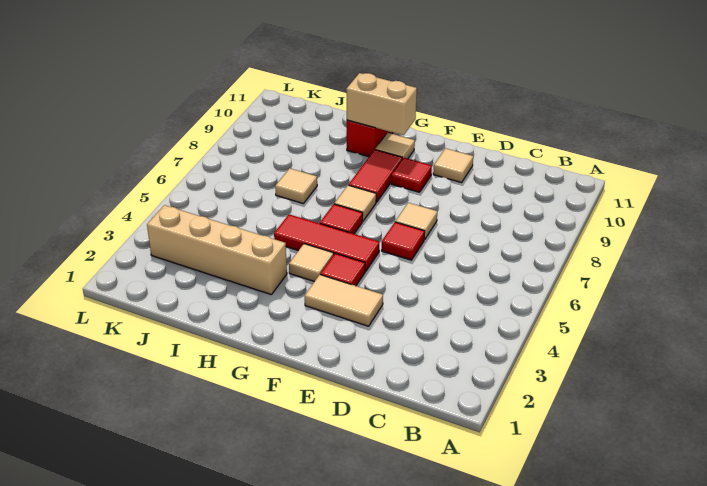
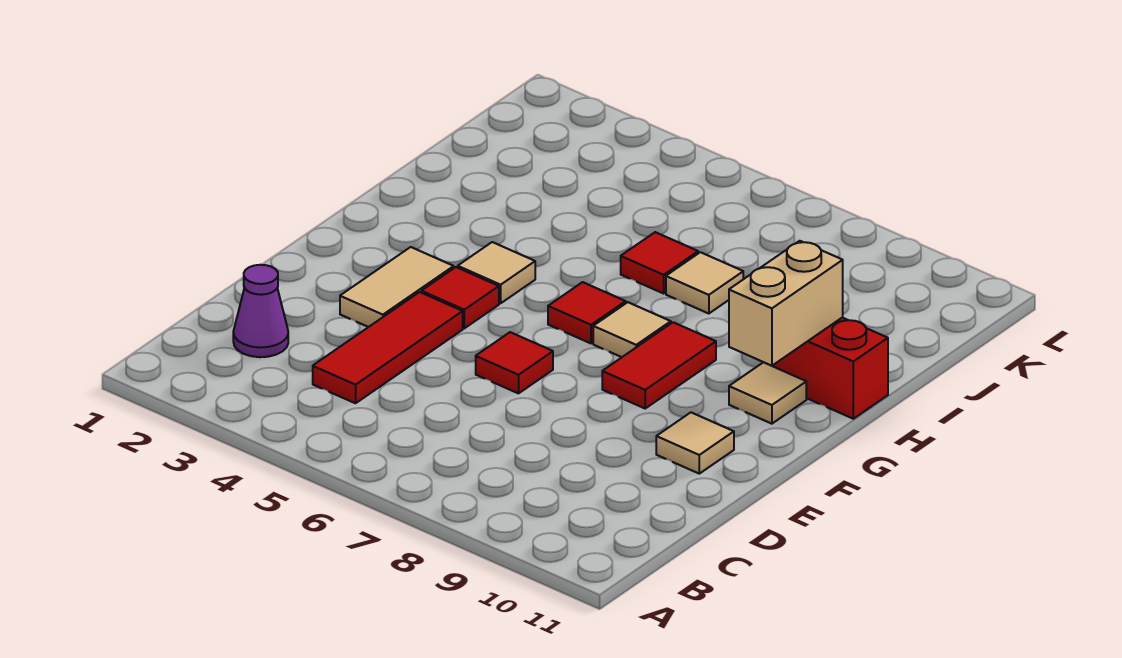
none -> purple 1x1 cone [233,265,288,357]
tan 1x1 tile [395,203,437,239] -> none
red 1x3 tile [274,214,379,271] -> red 1x3 tile moved to [313,292,463,403]
red 1x1 tile [391,158,432,192] -> red 1x1 tile moved to [621,232,698,293]
red 1x2 tile [349,150,402,202] -> red 1x2 tile turned to [602,322,716,408]
tan 1x4 brick [147,205,287,295] -> none

